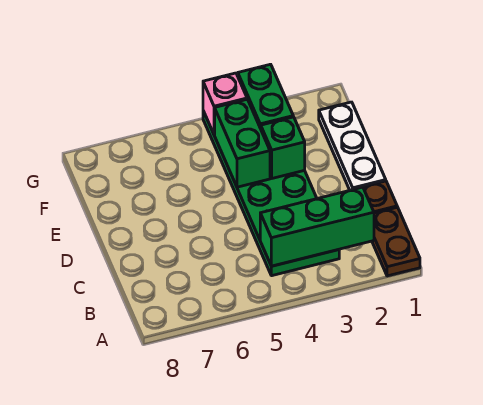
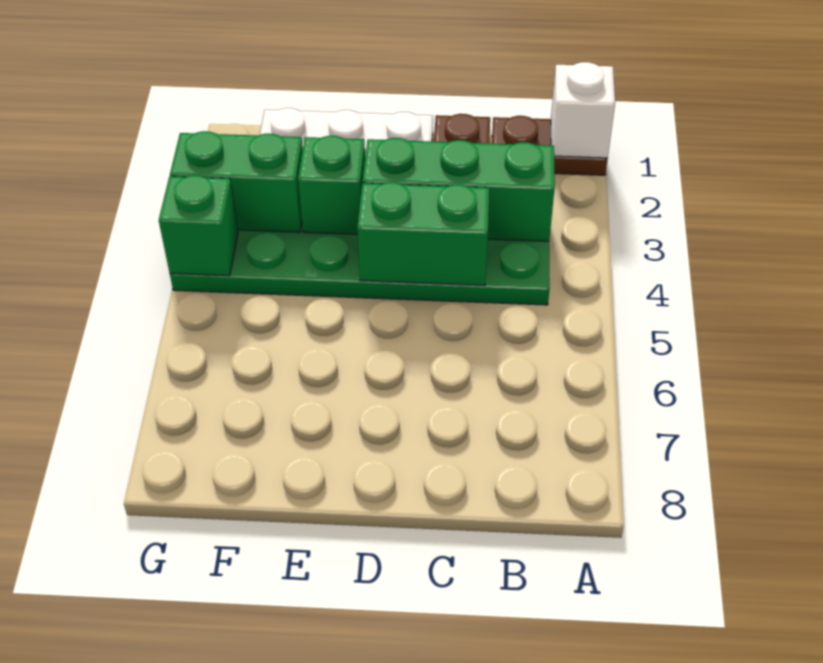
none -> white 1x1 brick [551,62,615,158]
green 1x3 brick [260,187,374,266] -> green 1x3 brick turned to [363,138,555,241]
green 1x2 brick [215,99,270,187] -> green 1x2 brick moved to [357,182,489,286]
pink 1x1 brick [203,73,247,135] -> green 1x1 brick [159,175,238,276]

